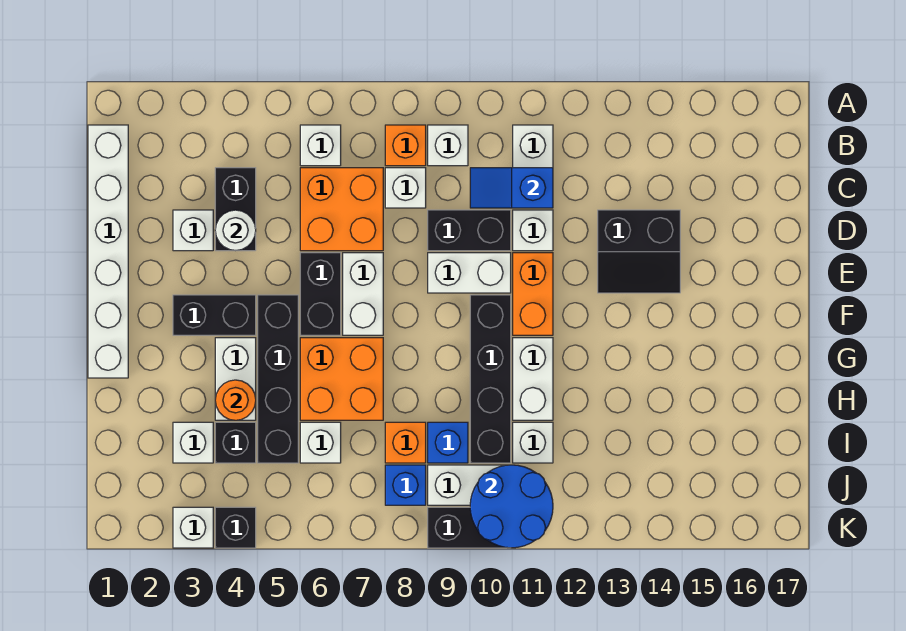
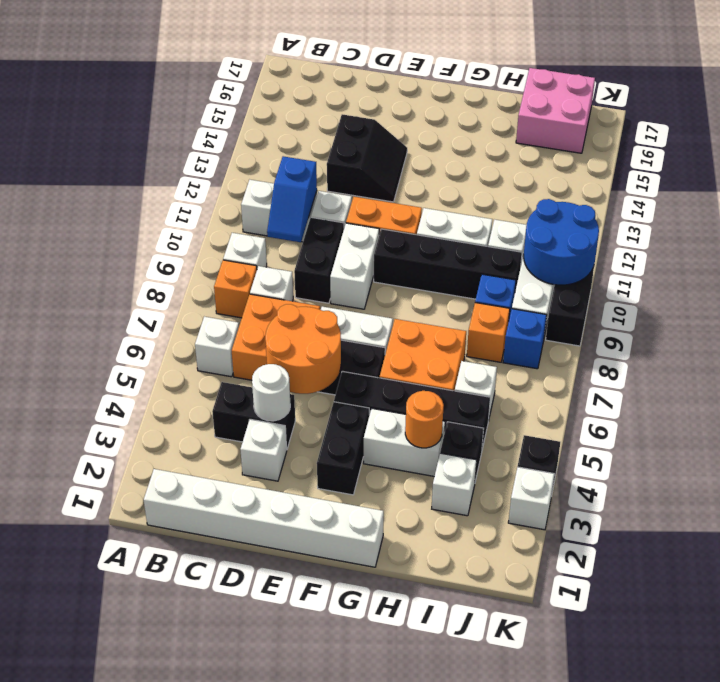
none -> orange 2x2 round brick [265,304,341,394]
none -> pink 2x2 brick [516,68,595,153]

